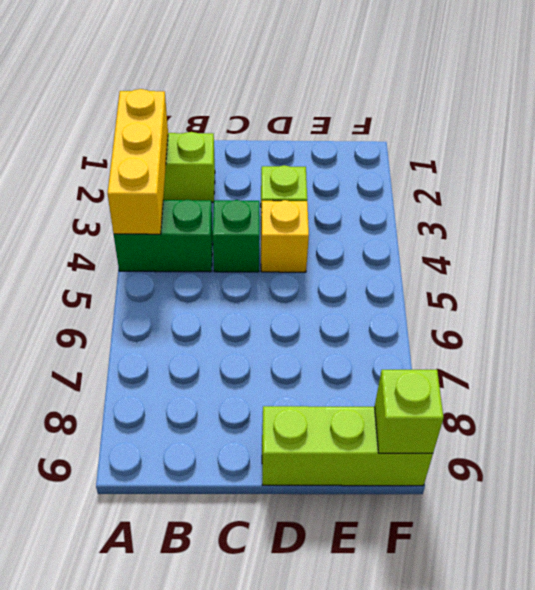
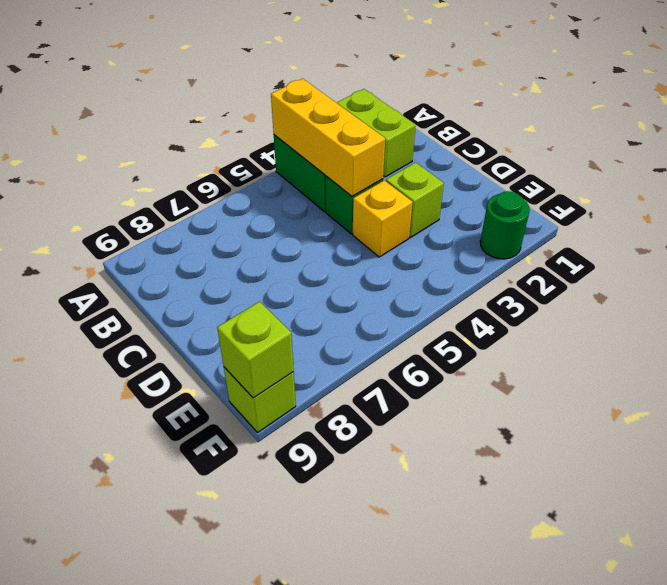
yellow 1x3 brick [107,89,168,234] -> yellow 1x3 brick turned to [271,79,385,196]
lime 1x3 brick [262,406,433,486] -> lime 1x1 brick [224,367,296,432]
none -> green 1x1 round brick [480,191,530,259]

